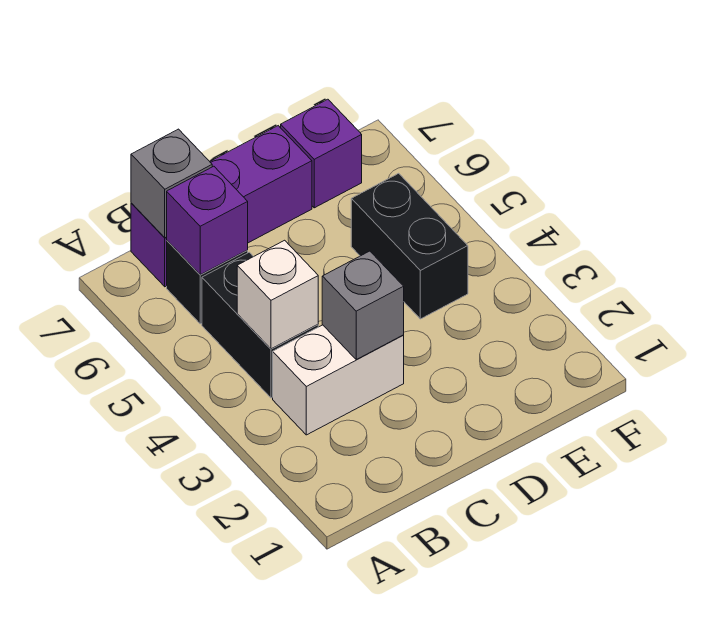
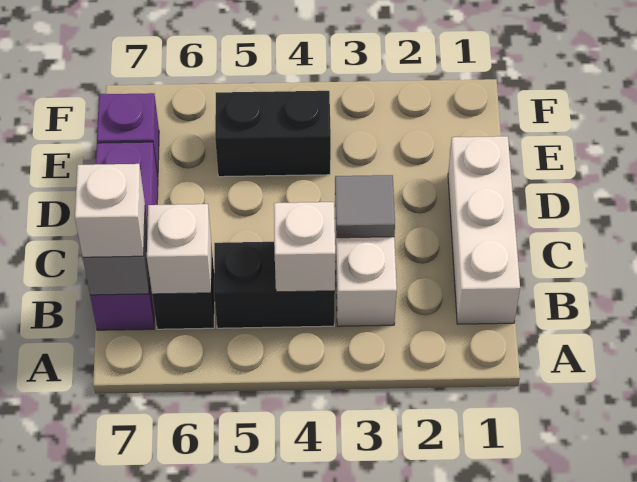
none -> white 1x3 brick [448,136,520,324]
purple 1x1 brick [167,166,248,275] -> white 1x1 brick [147,204,211,294]
none -> white 1x1 brick [75,164,145,257]
grey 1x1 brick [322,251,404,359] -> grey 1x1 tile [335,175,395,238]

